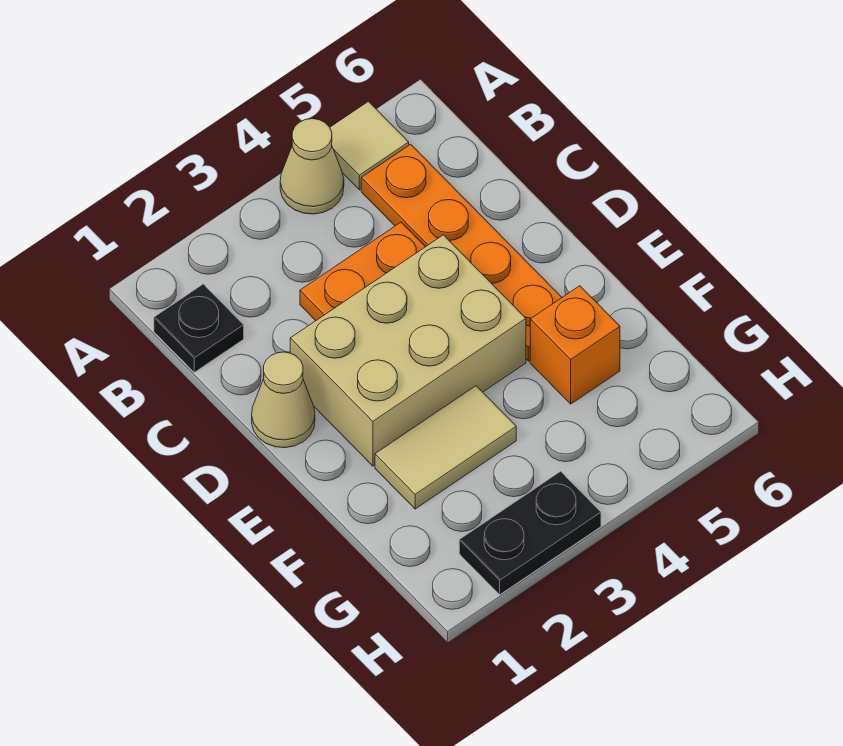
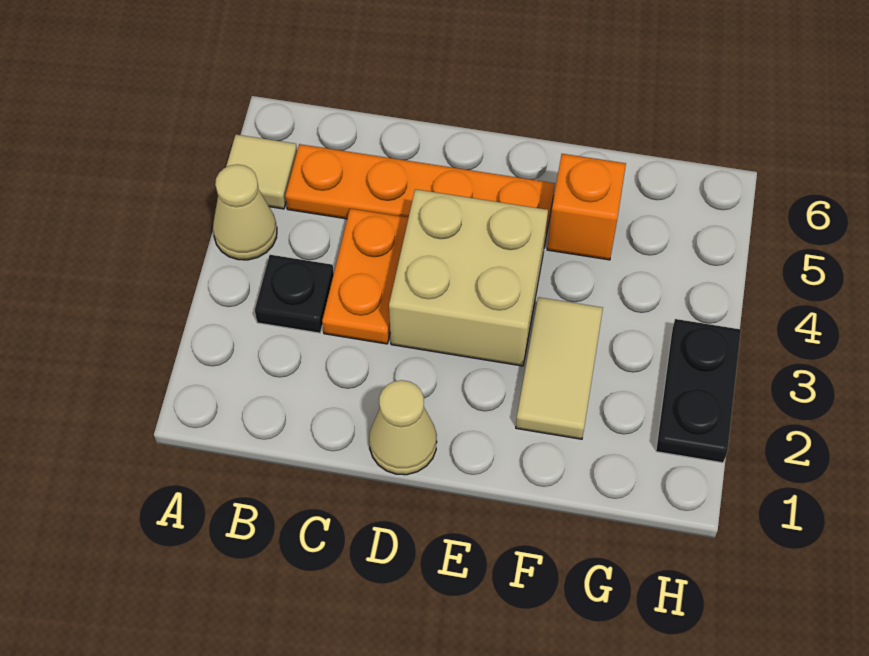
black 1x1 plate [154,284,244,372] -> black 1x1 plate moved to [255,255,334,333]
tan 2x3 brick [290,235,526,466] -> tan 2x2 brick [389,189,548,366]

